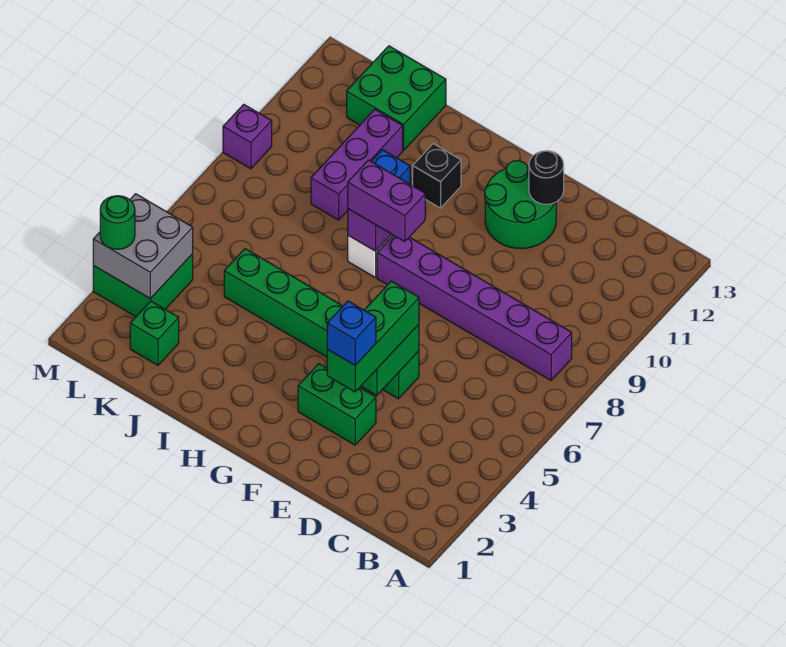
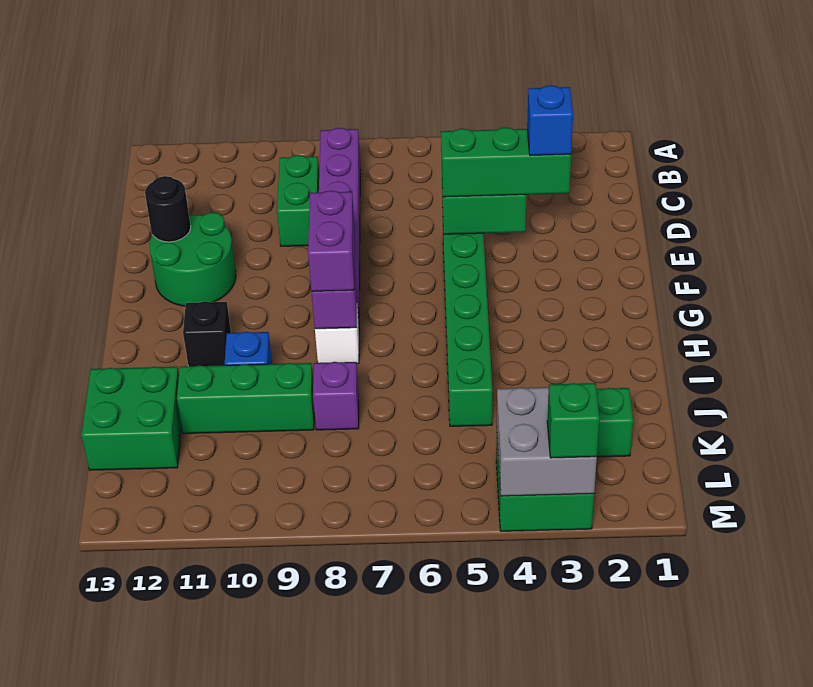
green 1x2 brick [298,364,376,445] -> green 1x2 brick moved to [277,155,319,246]
purple 1x3 brick [311,109,403,220] -> green 1x3 brick [177,363,314,434]
green 1x1 round brick [100,196,135,249] -> green 1x1 brick [547,383,600,458]
purple 1x1 brick [223,104,272,169] -> purple 1x1 brick moved to [313,362,359,430]

